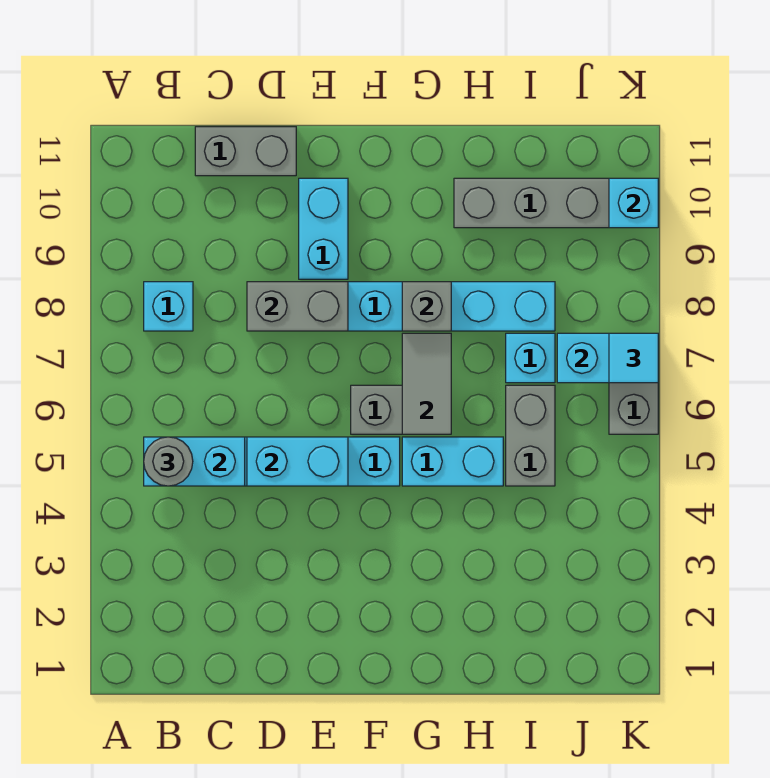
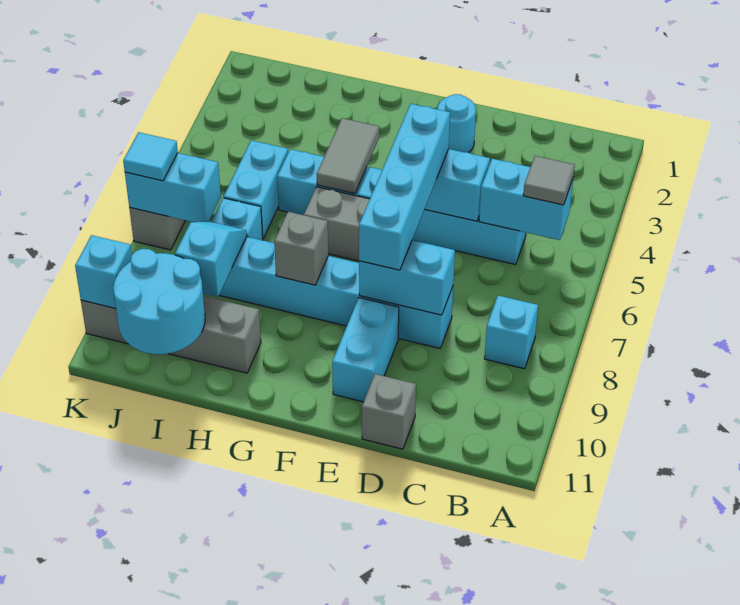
grey 1x1 round brick [144,437,193,486] -> grey 1x1 tile [523,156,575,205]
grey 1x2 brick [195,127,296,176] -> grey 1x1 brick [362,374,416,449]
grey 1x2 brick [247,282,348,331] -> cyan 1x2 brick [359,240,455,315]
none -> cyan 1x1 round brick [437,94,476,153]
none -> cyan 1x4 brick [359,104,450,270]
grey 1x2 tile [402,333,451,434] -> grey 1x2 tile moved to [317,118,379,193]
grey 1x2 brick [506,385,555,486] -> cyan 1x2 brick [224,140,288,238]
none -> cyan 1x2 slope [175,221,247,297]
none -> cyan 2x2 round brick [113,249,205,354]

